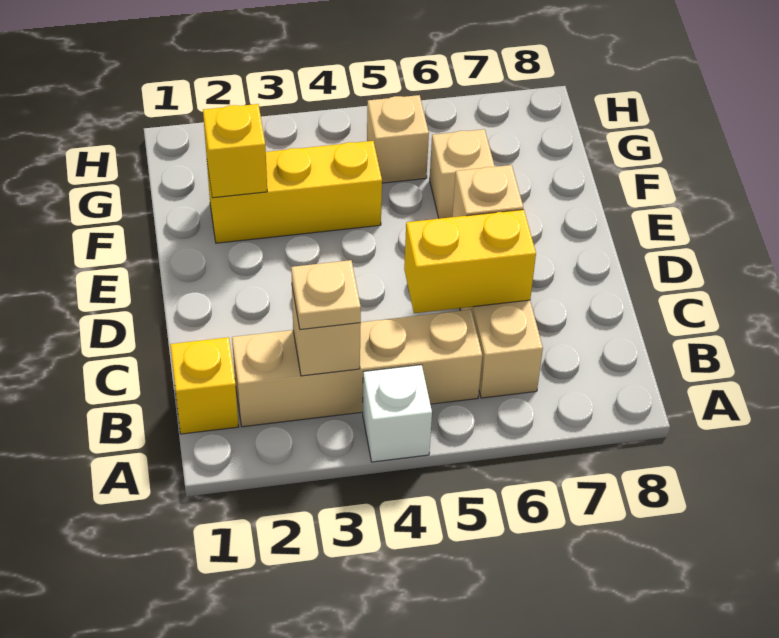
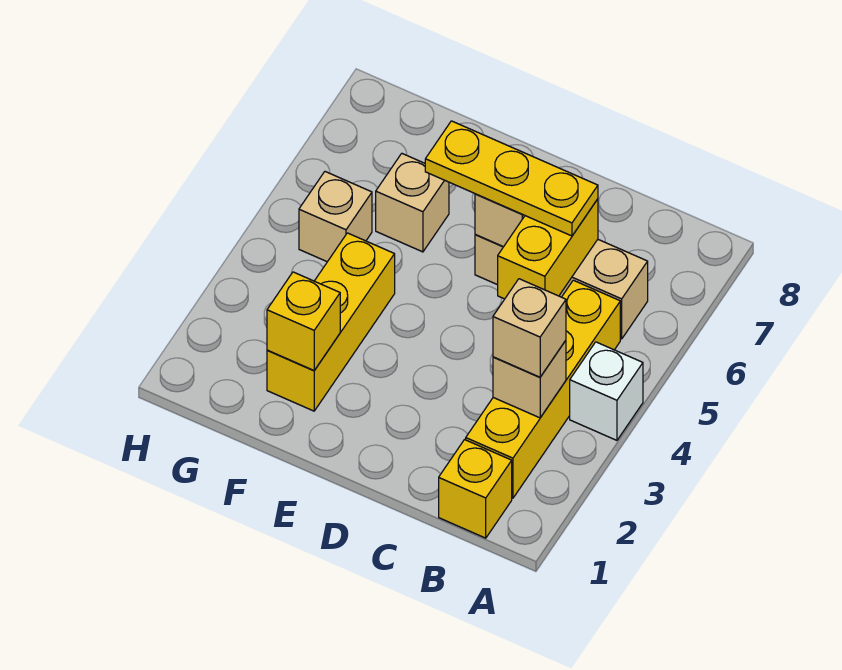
tan 1x4 brick [232,310,482,427] -> yellow 1x4 brick [466,280,620,498]
tan 1x1 plate [291,260,361,330] -> tan 1x1 brick [493,279,566,377]
none -> yellow 1x3 plate [425,121,598,236]

